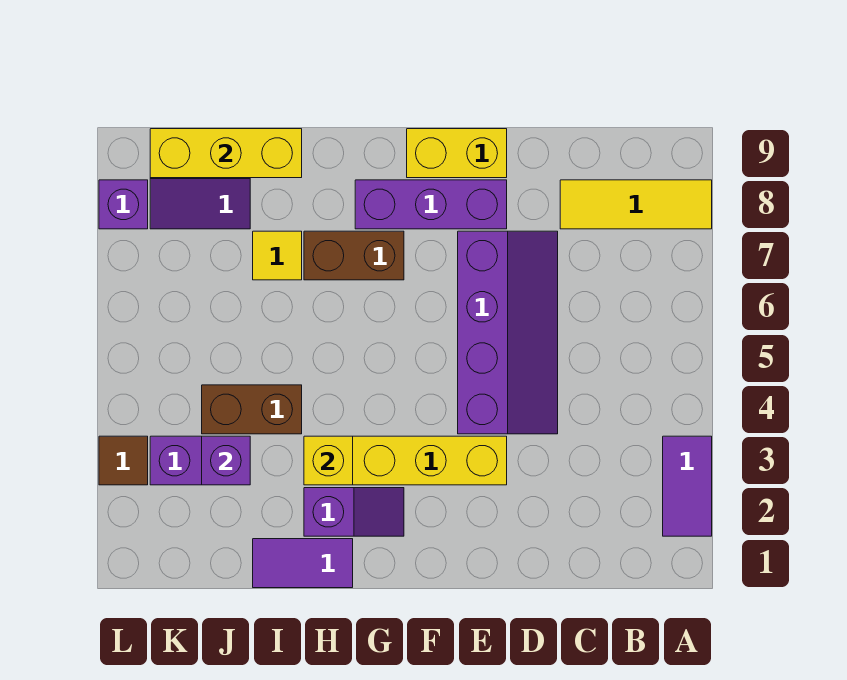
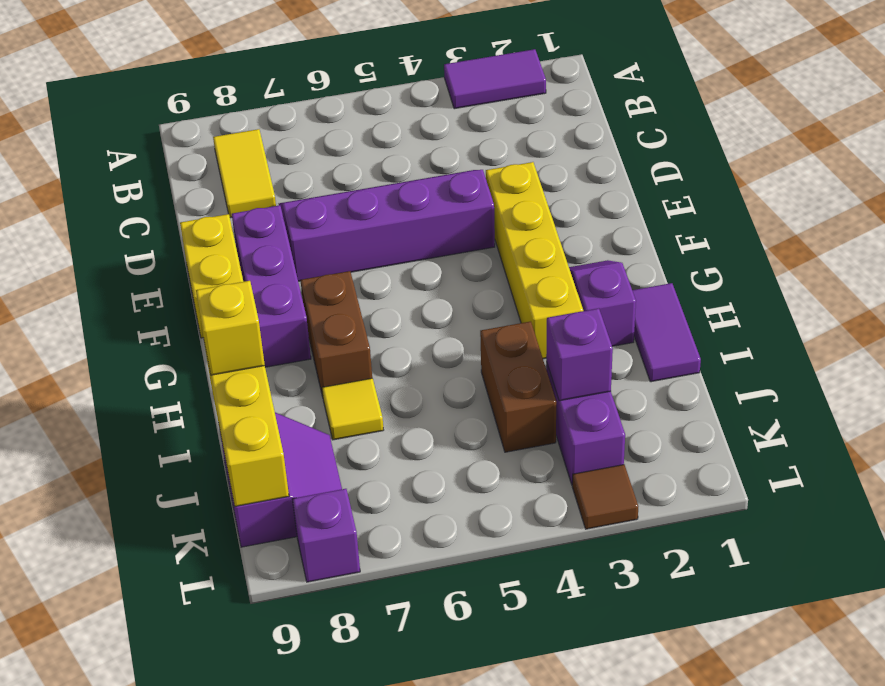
yellow 1x3 tile [560,180,712,229] -> yellow 1x2 tile [213,129,276,218]
yellow 1x1 brick [304,436,353,485] -> yellow 1x1 brick moved to [196,281,265,375]

